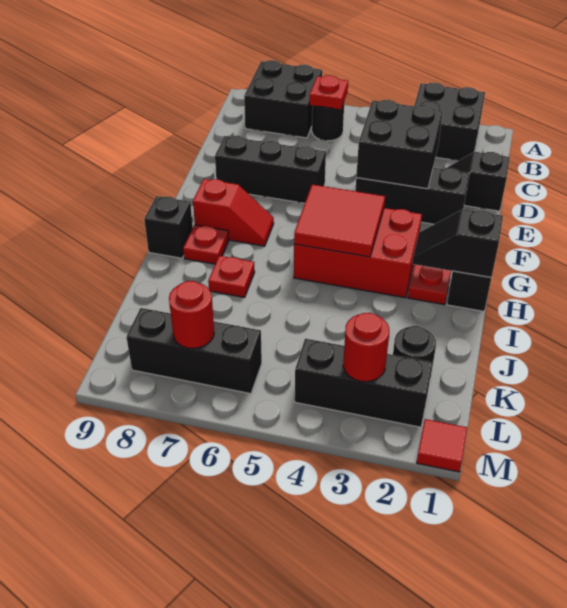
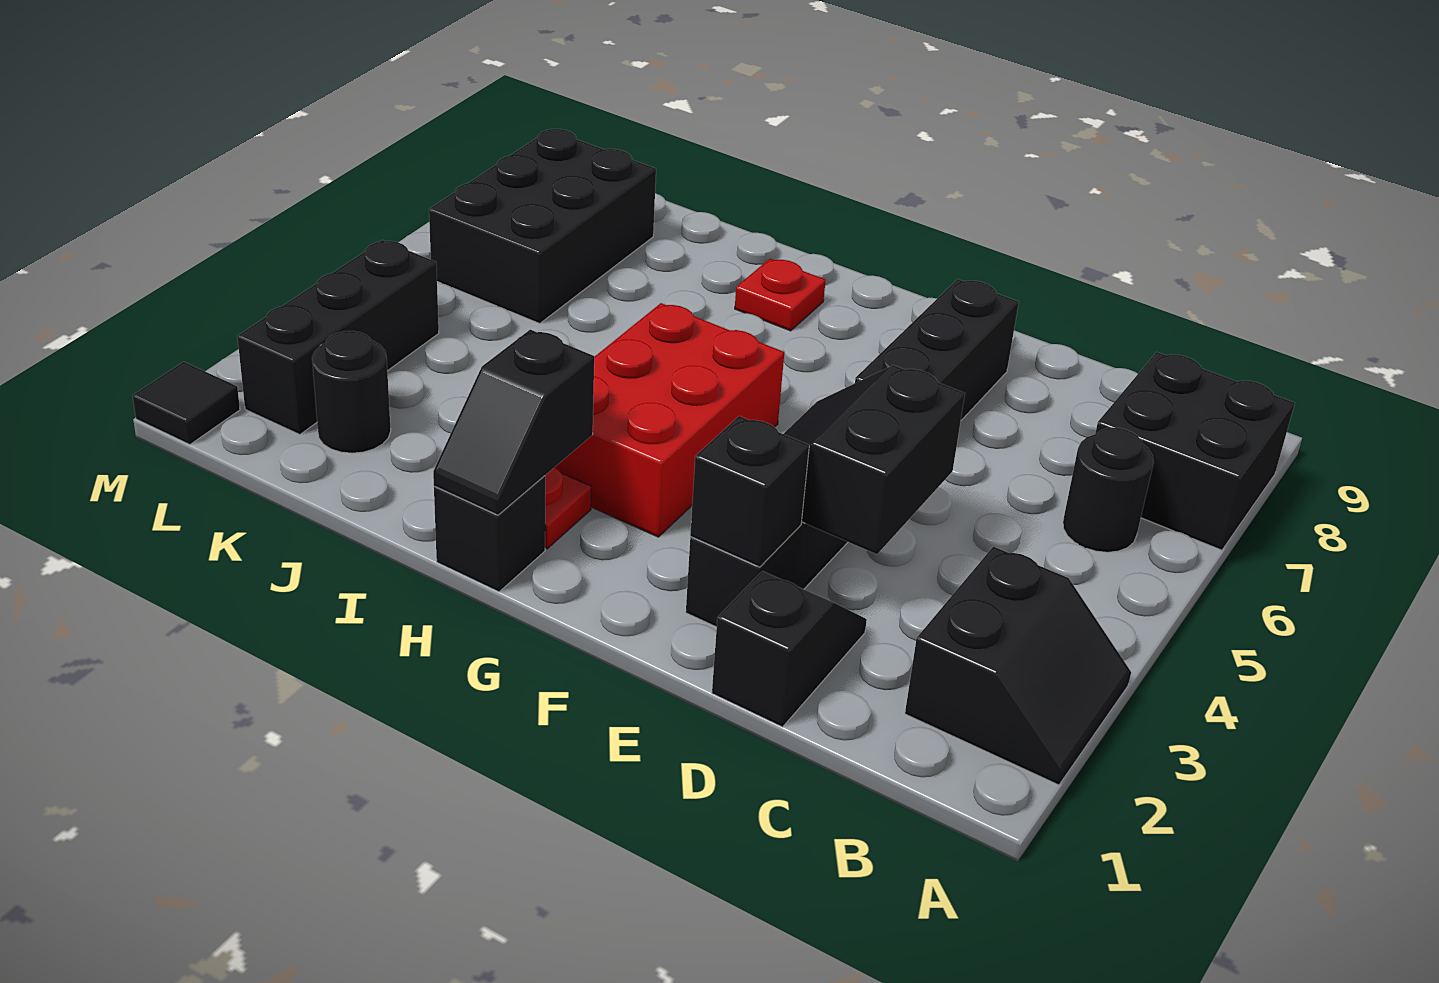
black 2x2 brick [414,83,485,160] -> black 2x2 slope [905,547,1131,785]
red 1x1 plate [309,75,348,110] -> none
black 2x2 brick [356,100,443,189] -> black 2x2 slope [784,365,965,554]
red 2x2 tile [294,184,385,257] -> none
red 1x2 slope [193,179,274,246] -> none
black 1x2 slope [412,209,503,278] -> black 1x2 slope turned to [433,330,594,515]
black 1x1 brick [144,196,193,258] -> black 1x1 brick moved to [690,416,809,567]
red 1x1 plate [208,256,255,297] -> none
red 1x1 round brick [343,313,389,382] -> none
black 1x3 brick [126,308,262,394] -> black 2x3 brick [429,129,656,323]
red 1x1 round brick [169,281,214,349] -> none
red 1x1 tile [417,419,467,472] -> black 1x1 tile [133,362,240,445]

